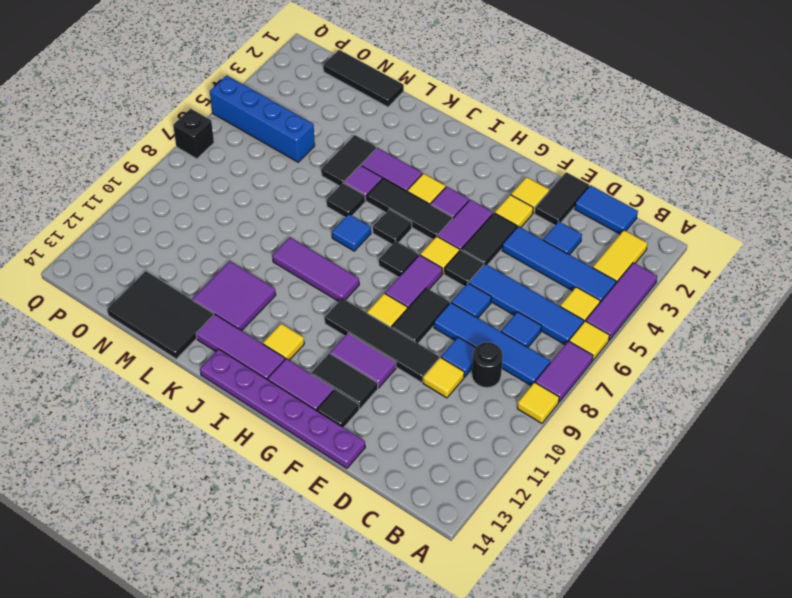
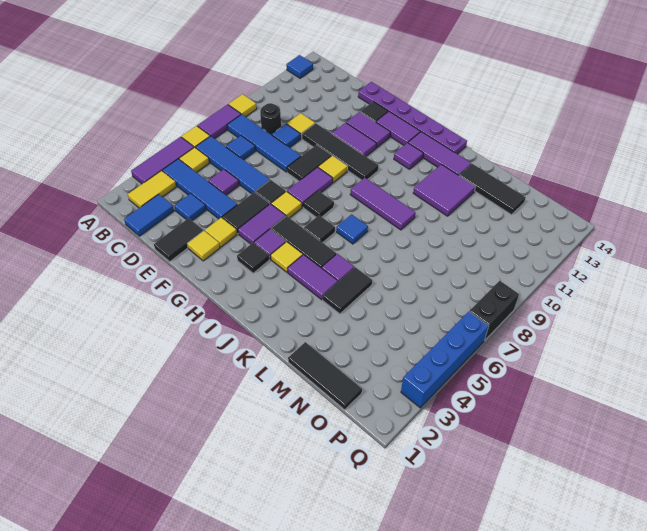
blue 1x2 tile [575,185,638,234] -> blue 1x2 tile turned to [124,194,174,236]
none -> purple 1x1 tile [208,169,239,195]
blue 1x1 tile [451,283,491,318] -> blue 1x1 tile moved to [286,55,313,78]
black 1x2 tile [311,353,378,409] -> purple 1x2 tile [346,112,390,148]
yellow 1x1 tile [263,324,304,360] -> purple 1x1 tile [394,143,423,169]
black 1x1 tile [327,183,365,217] -> black 1x1 tile moved to [237,243,269,273]
black 2x3 tile [107,272,214,359] -> black 1x3 tile [459,164,526,215]
blue 1x4 brick [210,75,315,162] -> blue 1x4 brick turned to [401,312,489,408]
black 1x1 brick [173,109,214,159] -> black 1x2 brick [469,281,519,341]

